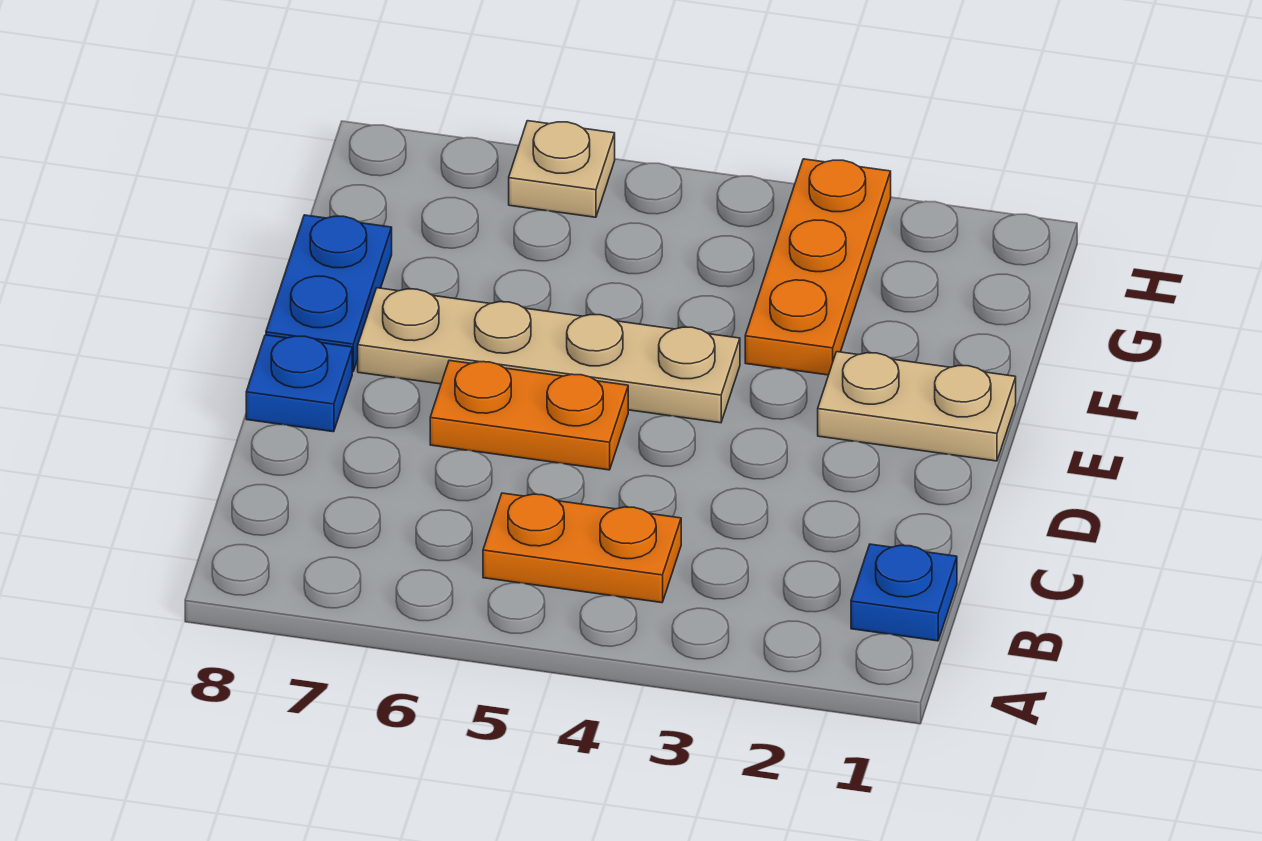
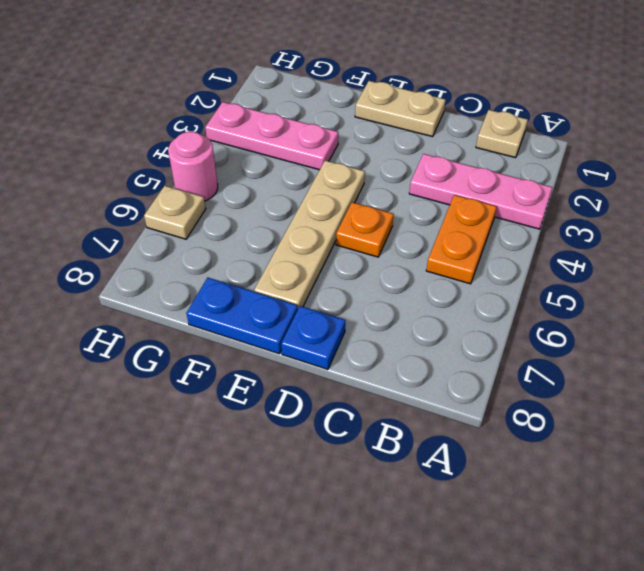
none -> pink 1x3 plate [409,154,553,229]
blue 1x1 plate [851,544,957,641] -> tan 1x1 plate [476,110,528,158]
orange 1x2 plate [430,361,628,470] -> orange 1x1 plate [336,202,394,257]
tan 1x2 plate [818,352,1016,461] -> tan 1x2 plate turned to [355,81,446,137]
orange 1x3 plate [745,159,891,375] -> pink 1x3 plate [205,102,338,170]
none -> pink 1x1 round brick [168,132,218,201]

